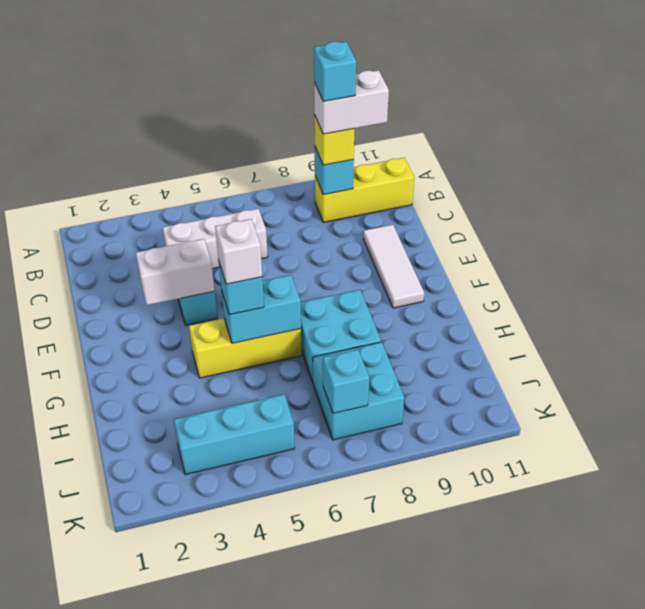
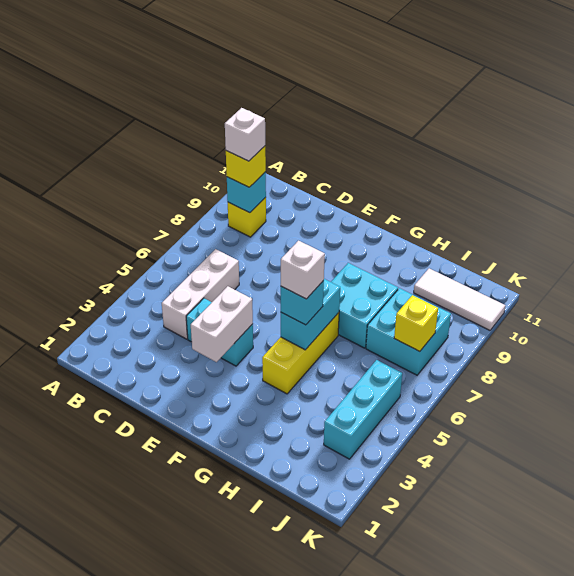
yellow 1x3 brick [315,158,414,222] -> yellow 1x1 brick [228,197,266,237]
white 1x2 brick [314,70,389,134] -> white 1x1 brick [225,108,265,161]
cyan 1x1 brick [314,42,356,101] -> none
white 1x3 tile [363,225,424,308] -> white 1x3 tile moved to [414,268,505,330]
cyan 1x1 brick [323,350,369,413] -> yellow 1x1 brick [394,295,438,352]

